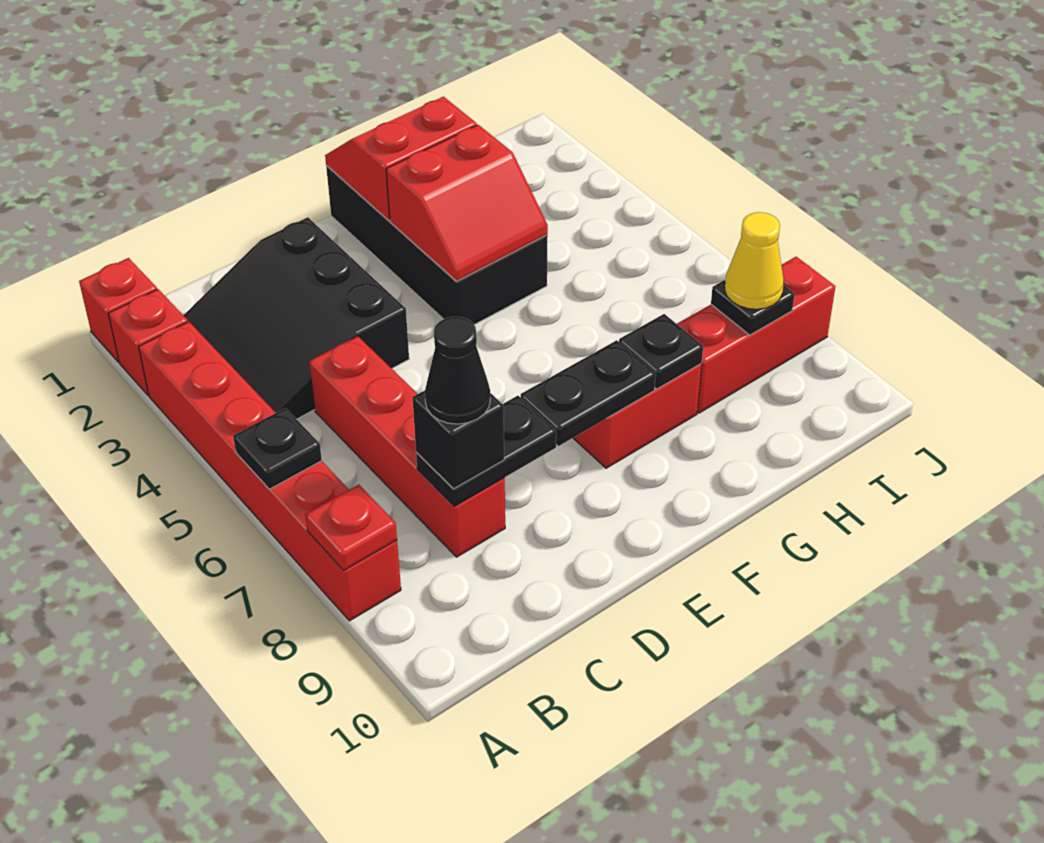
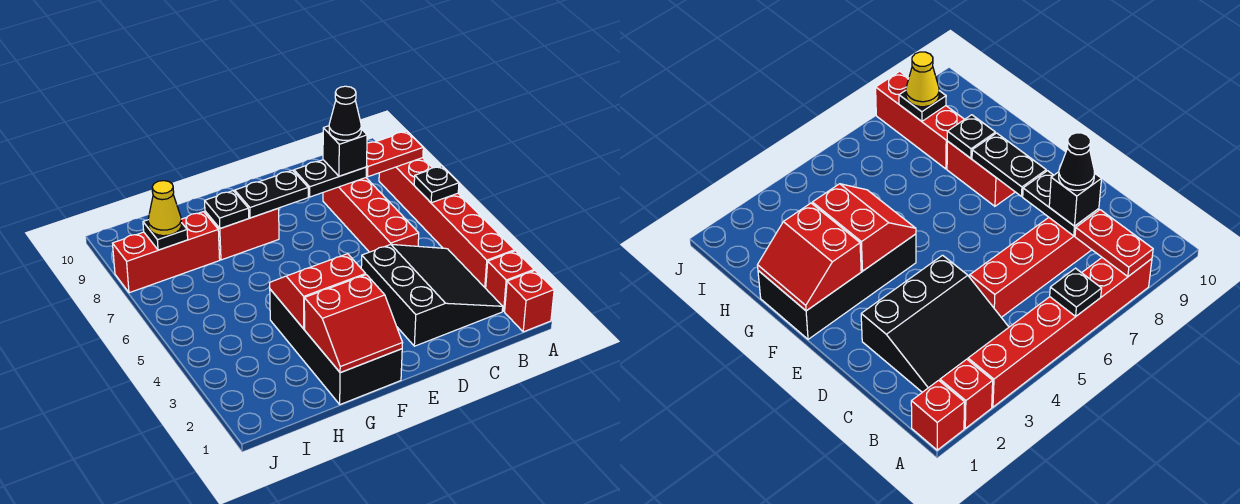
red 1x1 plate [305,484,397,571] -> red 1x2 plate [366,131,423,177]

